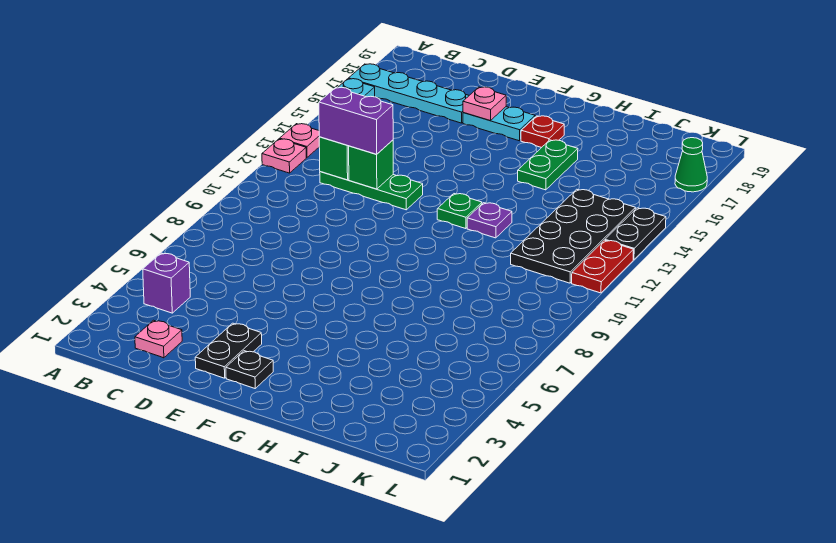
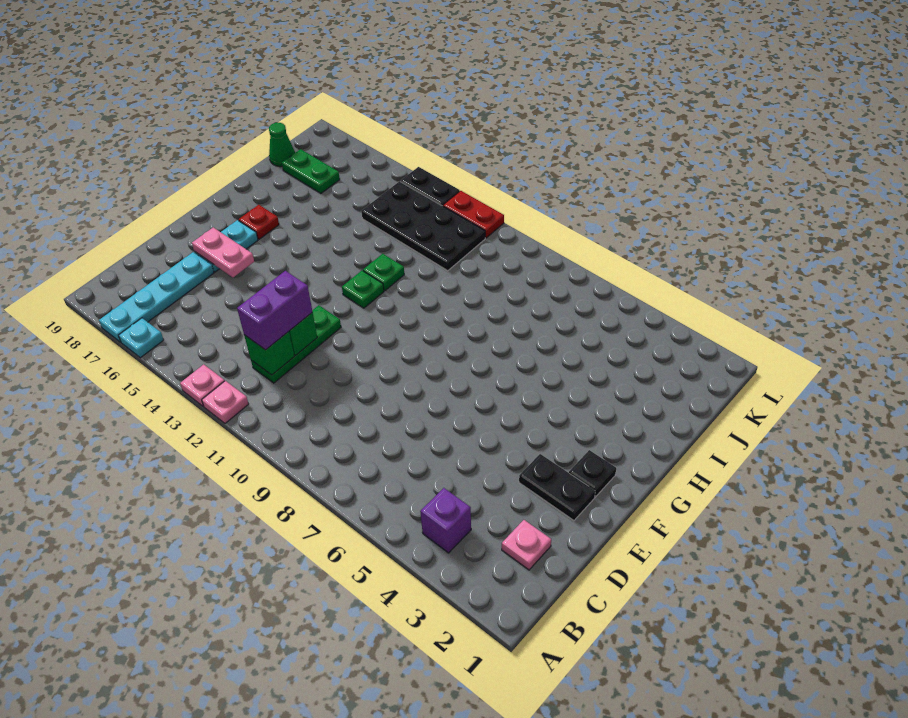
pink 1x1 plate [463,87,506,121] -> pink 1x2 plate [192,227,254,277]
purple 1x1 plate [467,203,512,238] -> green 1x1 plate [363,254,404,291]
green 1x2 plate [518,140,578,190] -> green 1x2 plate moved to [282,149,340,193]
green 1x1 cone [675,138,707,192] -> green 1x1 cone moved to [269,123,295,167]

